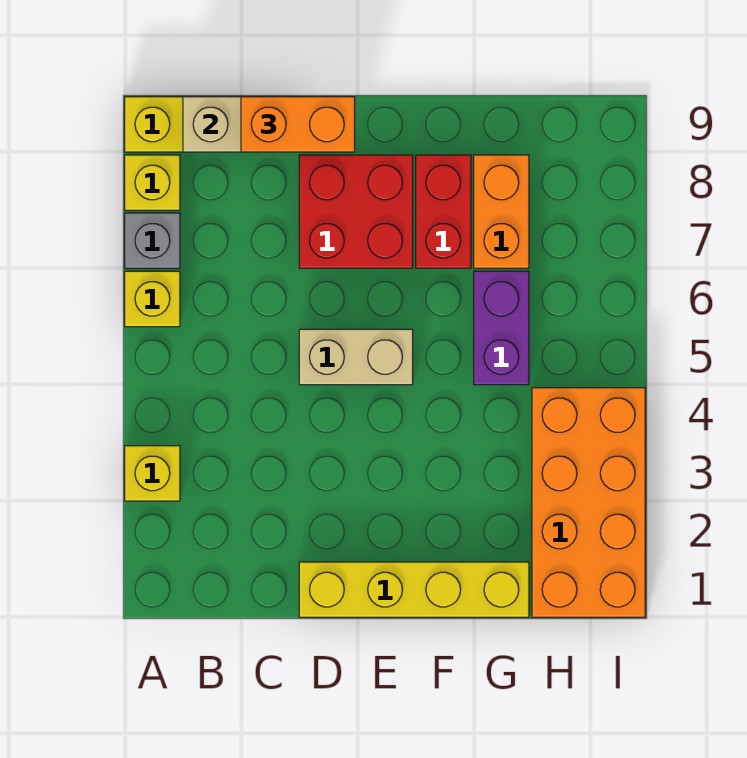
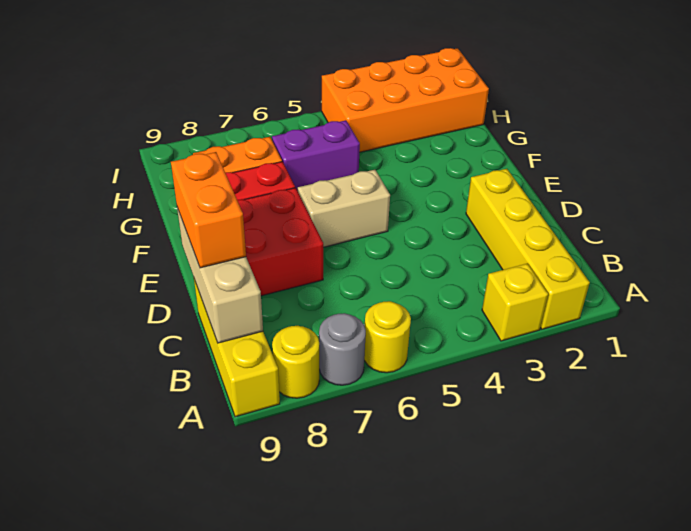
yellow 1x1 brick [125,271,180,327] -> yellow 1x1 round brick [364,301,411,373]
grey 1x1 brick [125,213,180,268] -> grey 1x1 round brick [319,313,366,385]
yellow 1x1 brick [125,155,180,210] -> yellow 1x1 round brick [272,326,319,398]
yellow 1x4 brick [299,562,529,617] -> yellow 1x4 brick moved to [466,169,590,329]
tan 1x2 brick [299,329,413,385] -> tan 1x2 brick turned to [298,170,390,247]

